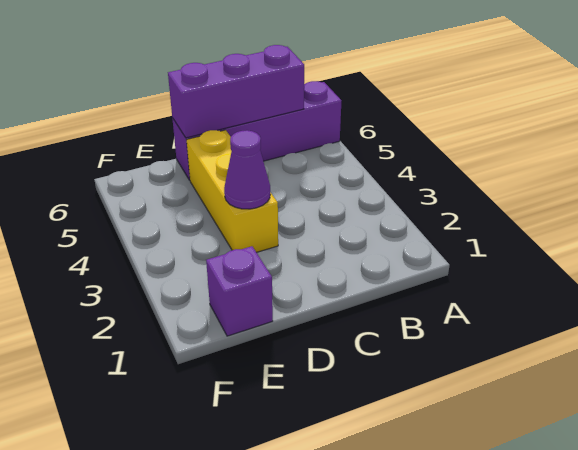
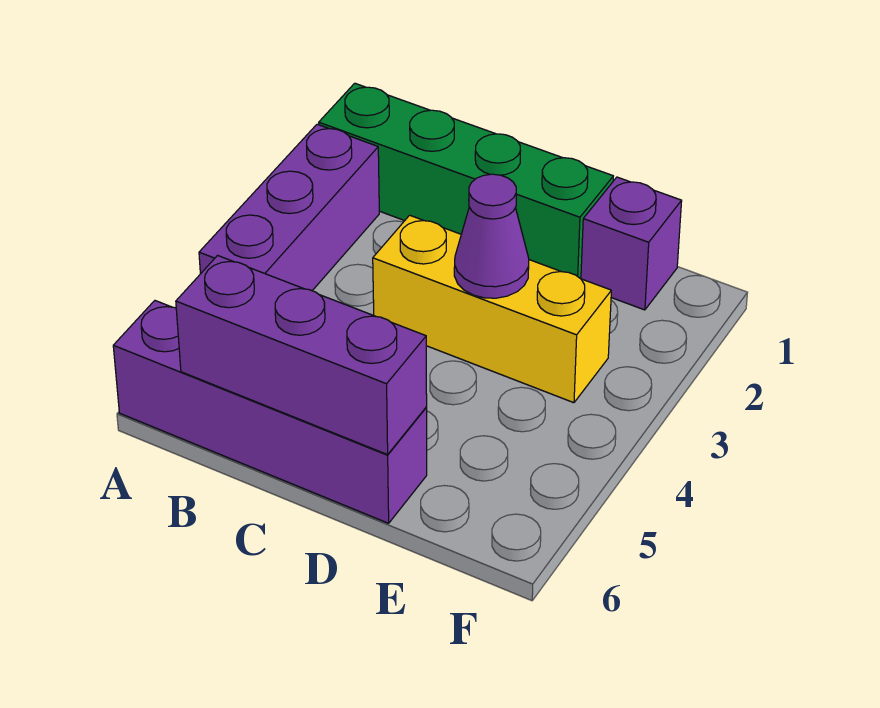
none -> green 1x4 brick [319,83,613,279]
none -> purple 1x3 brick [199,124,379,291]
yellow 1x3 brick [187,130,278,252] -> yellow 1x3 brick turned to [373,215,611,403]

